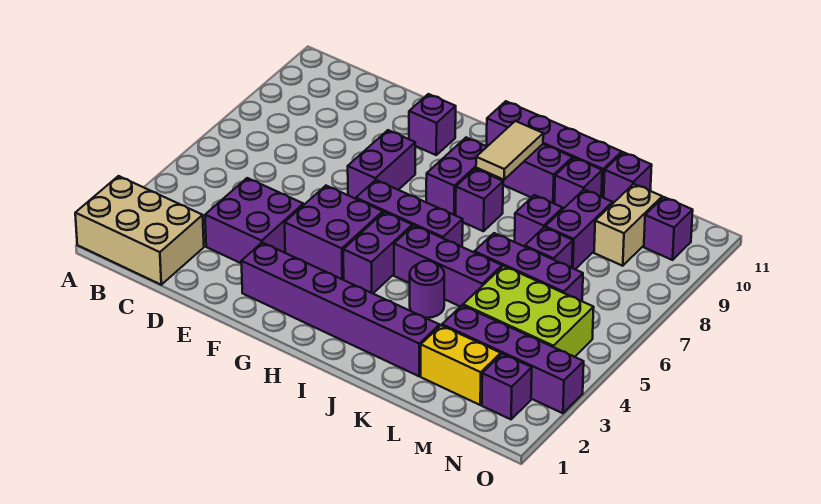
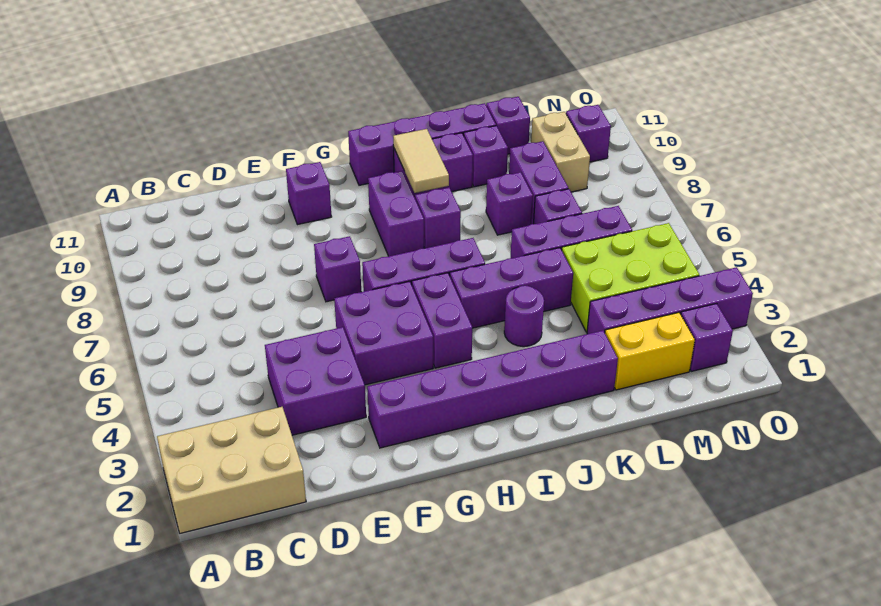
purple 1x2 brick [348,130,415,199] -> purple 1x1 brick [314,236,361,302]

